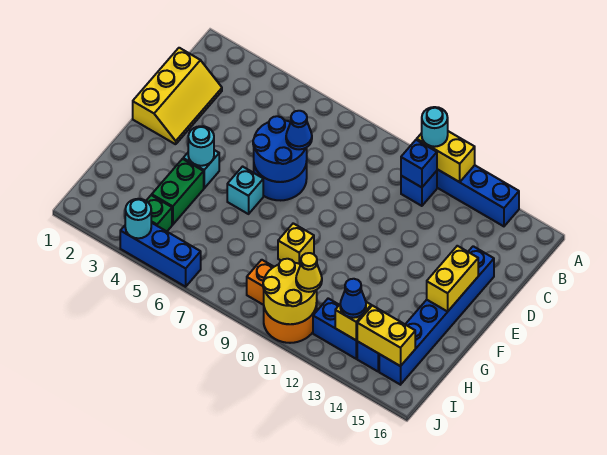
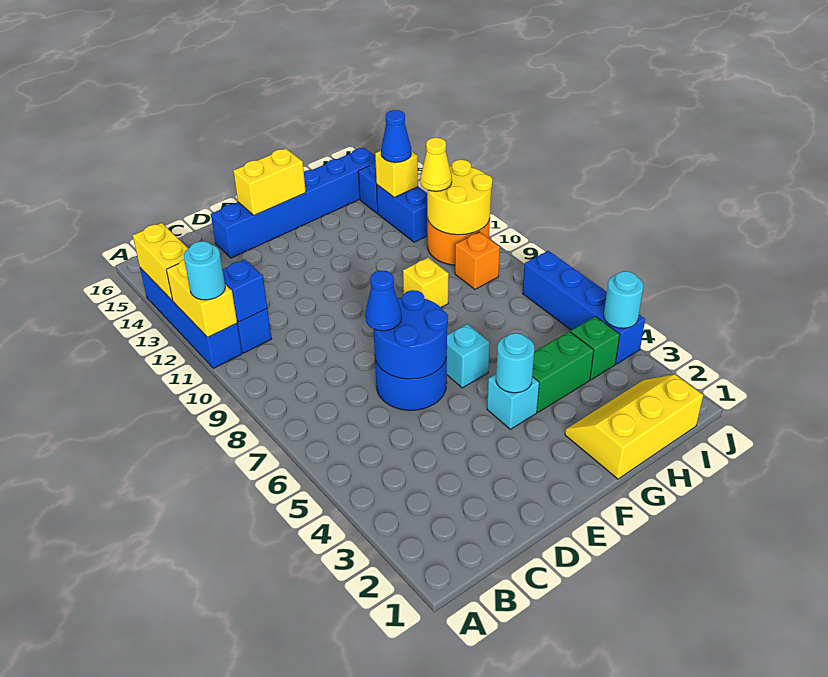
yellow 2x3 slope [133,48,222,144] -> yellow 2x3 slope moved to [565,374,703,479]
yellow 1x2 brick [357,306,415,366] -> yellow 1x2 brick moved to [133,223,188,300]
blue 1x3 brick [120,223,201,287] -> blue 1x4 brick [522,251,645,364]

